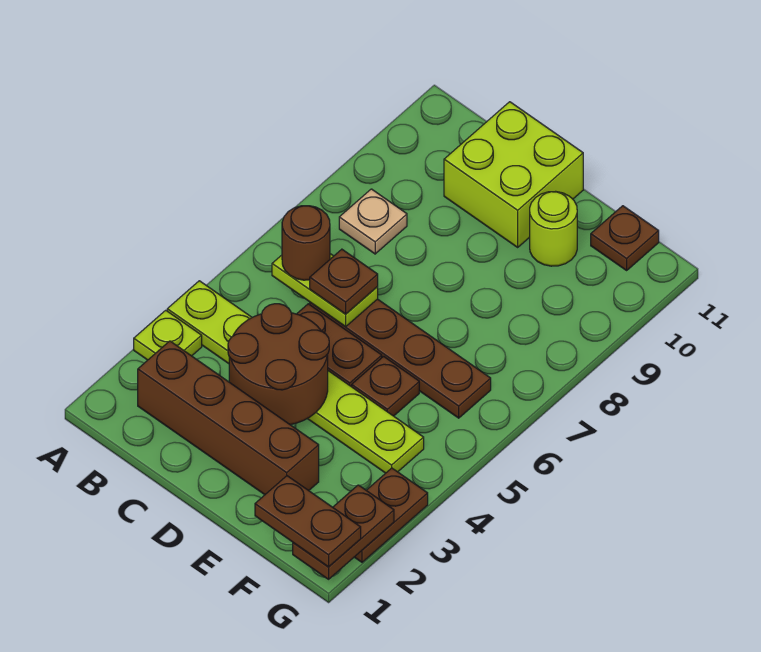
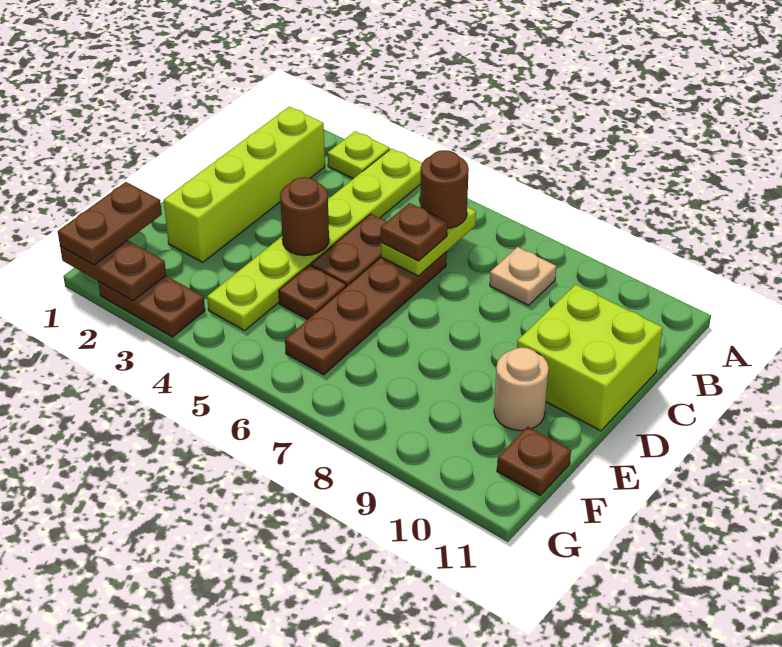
brown 1x4 brick [138,341,319,495] -> lime 1x4 brick [164,107,325,262]
brown 2x2 round brick [228,304,329,425] -> brown 1x1 round brick [280,177,329,256]
lime 1x1 round brick [530,191,577,266] -> tan 1x1 round brick [494,347,549,431]

